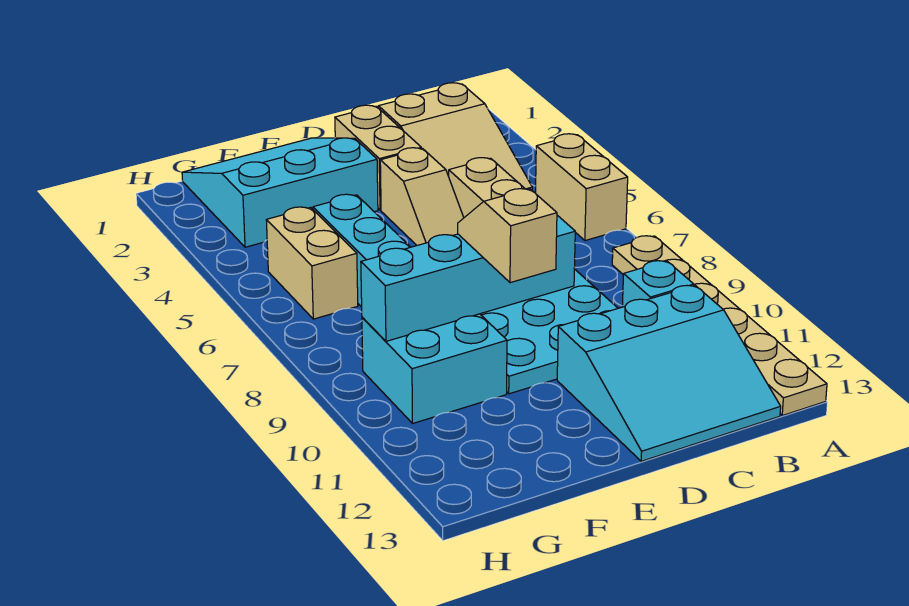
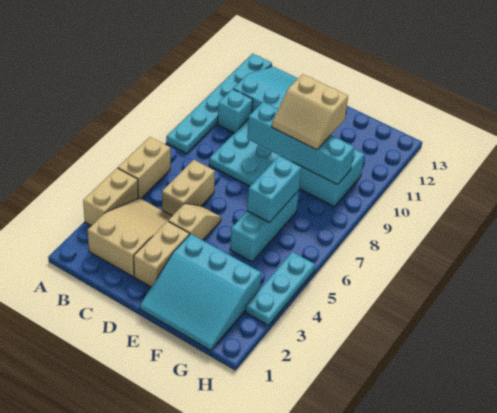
tan 1x6 plate [612,236,827,415] -> cyan 1x6 plate [166,53,272,153]
tan 1x2 slope [458,189,557,283] -> tan 2x2 slope [272,74,348,150]
none -> cyan 1x2 brick [247,156,302,222]
tan 1x2 brick [266,207,358,319] -> tan 1x2 brick moved to [83,168,138,226]
none -> cyan 1x3 plate [245,252,315,325]

